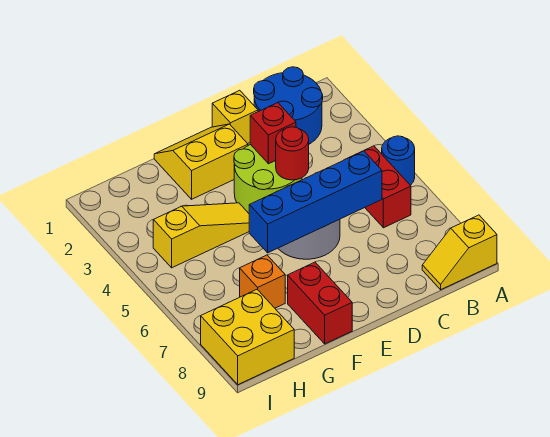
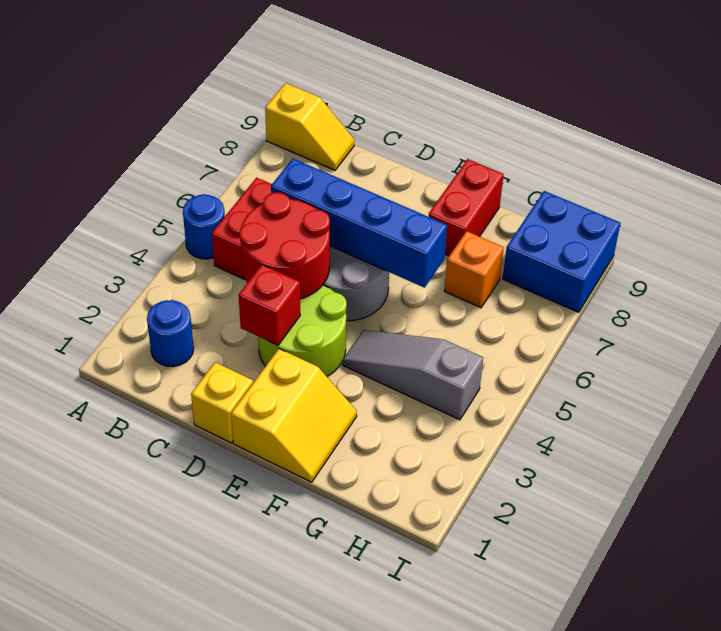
blue 2x2 round brick [254,67,323,144] -> blue 1x1 round brick [147,300,194,367]
red 1x1 round brick [276,127,309,180] -> red 2x2 round brick [240,192,330,299]
yellow 2x2 slope [154,124,248,199] -> yellow 2x2 slope turned to [231,349,357,482]
yellow 1x3 slope [153,203,249,268] -> grey 1x3 slope [343,330,483,420]
yellow 2x2 brick [201,290,294,385] -> blue 2x2 brick [503,191,620,312]

